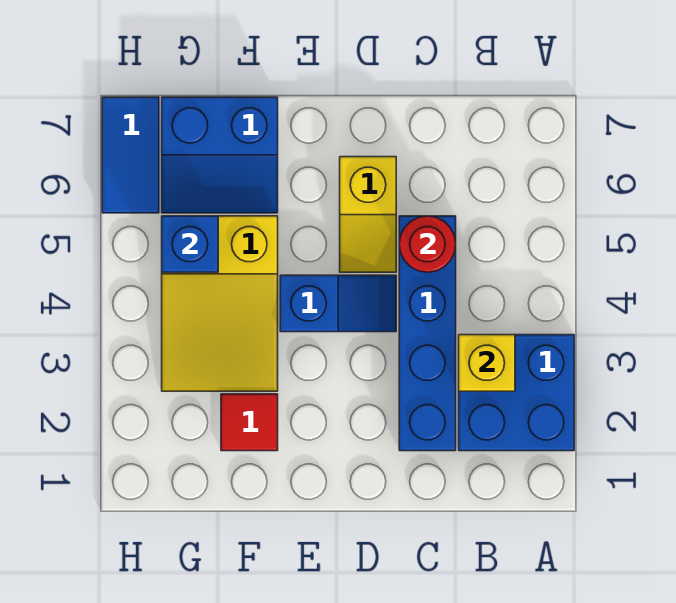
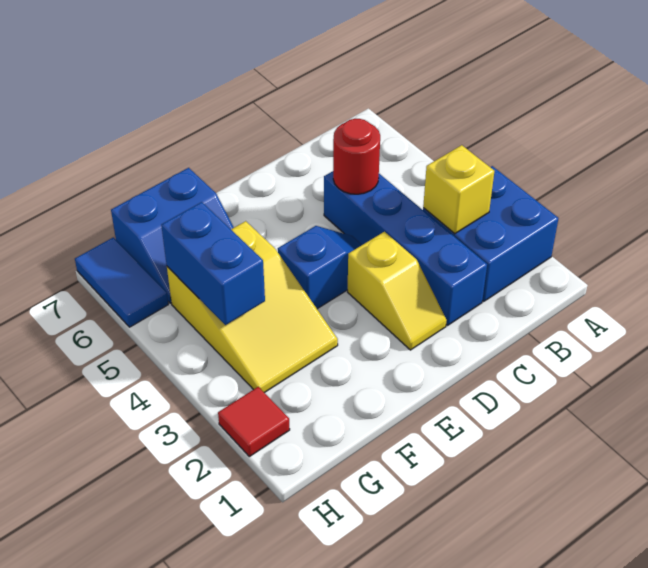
yellow 1x2 slope [340,157,396,272] -> yellow 1x2 slope moved to [348,232,447,350]
red 1x1 tile [221,394,278,451] -> red 1x1 tile moved to [218,387,290,457]
blue 1x1 brick [162,216,218,272] -> blue 1x2 brick [161,202,265,325]

